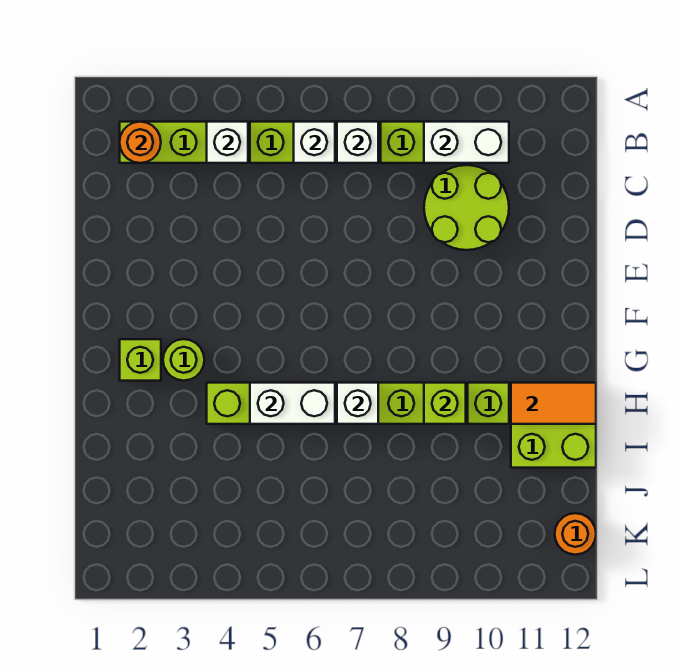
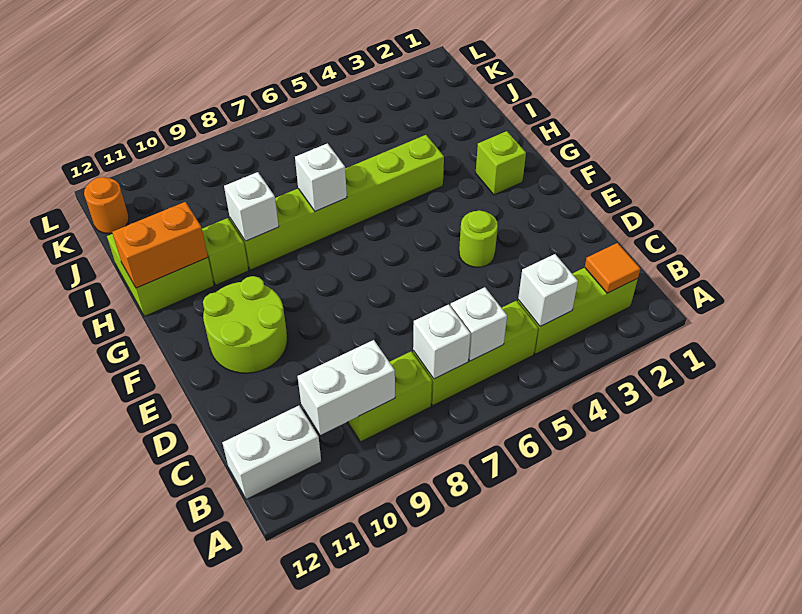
orange 1x1 round brick [120,122,161,163] -> orange 1x1 tile [585,243,640,293]
lime 2x2 round brick [424,165,509,250] -> lime 2x2 round brick moved to [203,276,287,373]
lime 1x1 round brick [163,339,204,381] -> lime 1x1 round brick moved to [459,210,498,267]
white 1x2 brick [250,383,335,424] -> white 1x2 brick moved to [222,406,321,499]
lime 1x1 brick [424,383,466,424] -> white 1x1 brick [224,172,279,241]
orange 1x2 tile [511,383,596,424] -> orange 1x2 brick [112,202,208,288]

